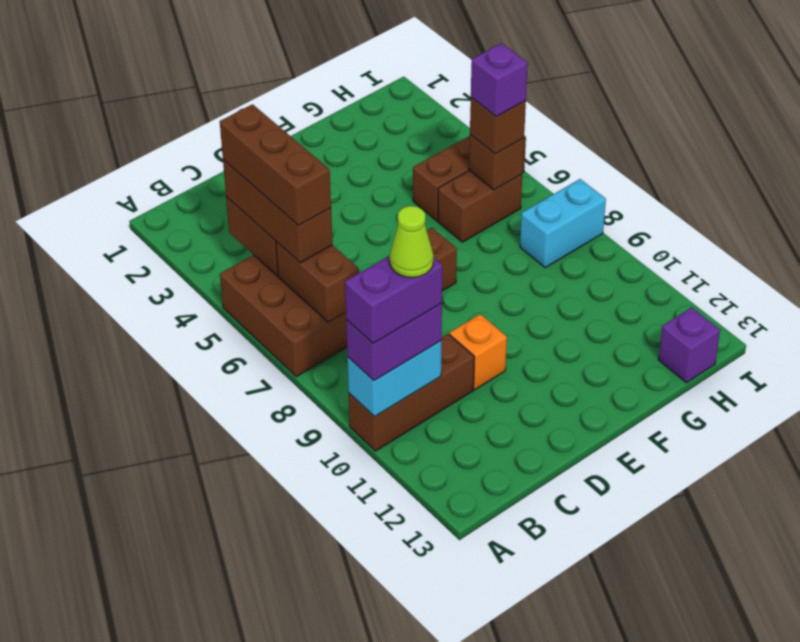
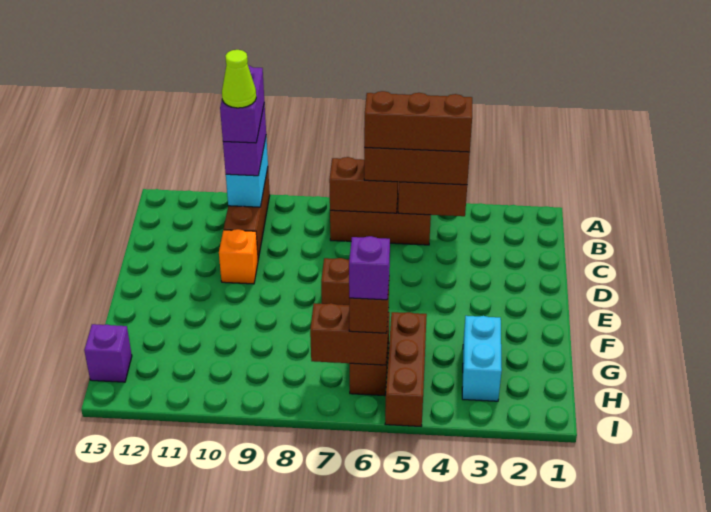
brown 1x1 brick [469,135,524,190] -> brown 1x2 brick [310,303,389,365]
cyan 1x2 brick [520,179,606,268] -> cyan 1x2 brick moved to [462,316,502,401]

